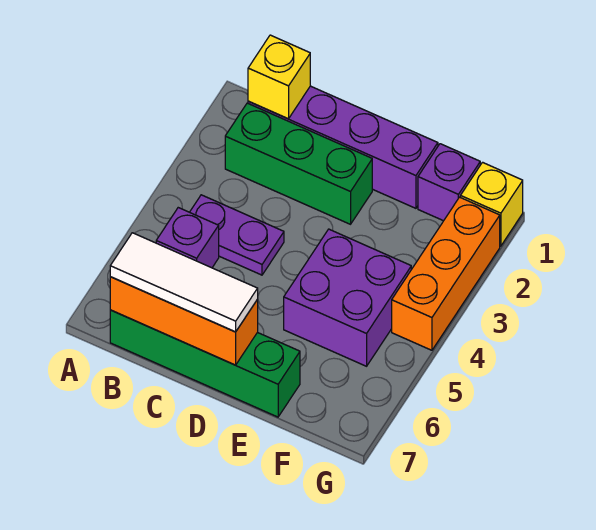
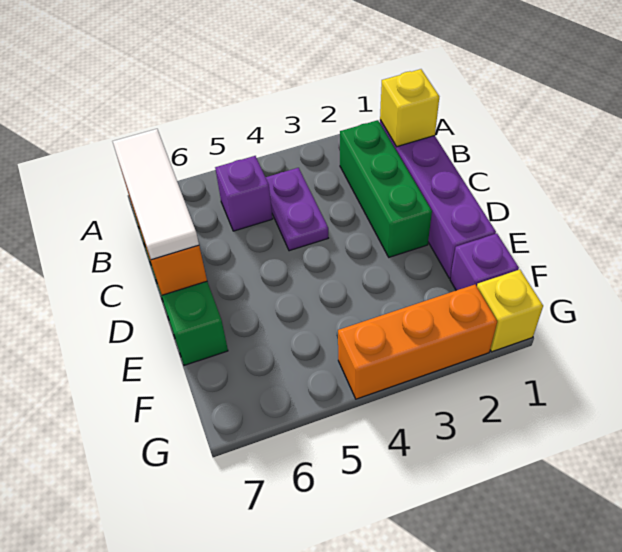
purple 2x2 brick [284,229,411,366] -> none

